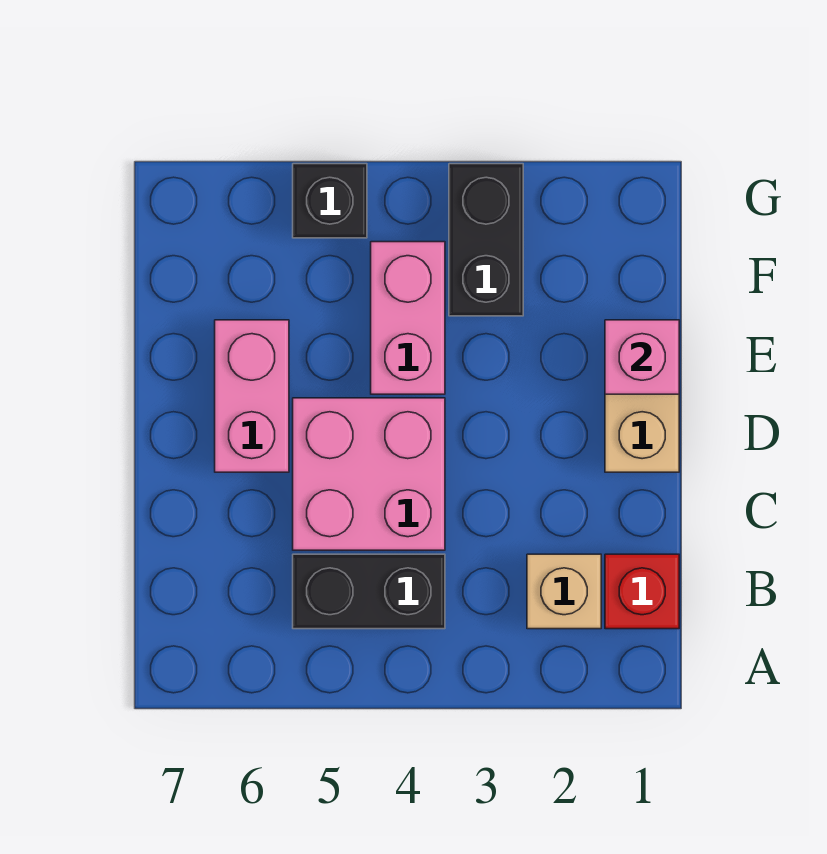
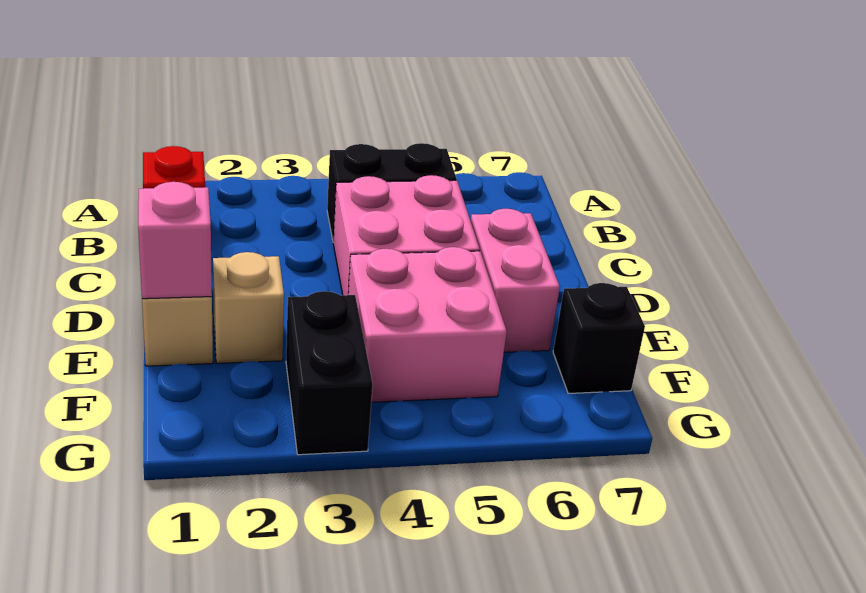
tan 1x1 brick [527,554,601,629] -> tan 1x1 brick moved to [213,252,284,363]
pink 1x2 brick [371,242,445,394] -> pink 2x2 brick [348,247,507,402]
black 1x1 brick [293,164,367,238] -> black 1x1 brick moved to [553,283,645,394]

